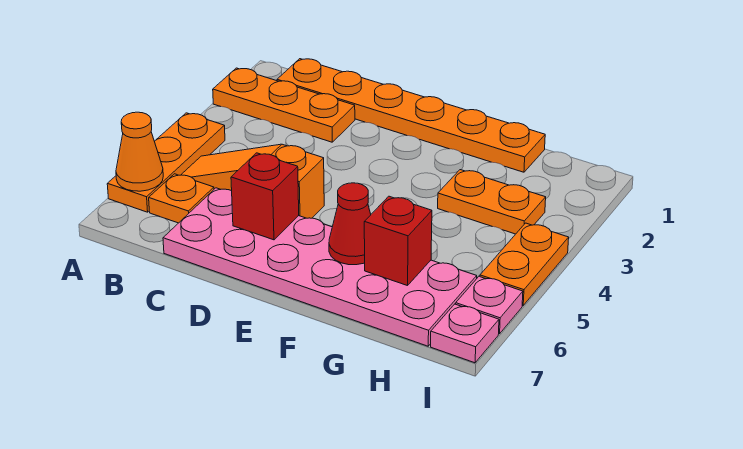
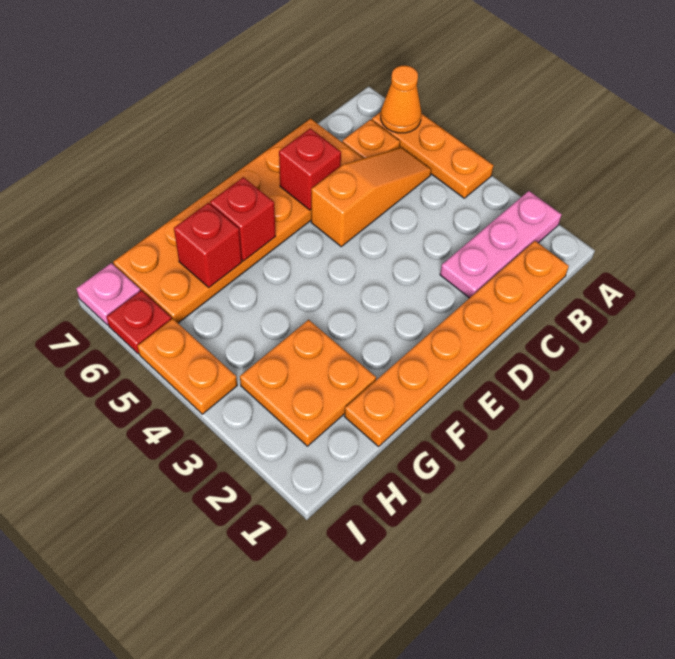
orange 1x3 plate [213,68,355,142] -> pink 1x3 plate [440,191,562,298]
pink 2x6 plate [163,188,477,346] -> orange 2x6 plate [113,119,363,323]
red 1x1 cone [329,183,371,265] -> red 1x1 brick [210,177,276,261]
orange 1x2 plate [438,170,546,234] -> orange 2x2 plate [240,320,376,446]
pink 1x1 plate [456,276,523,334] -> red 1x1 plate [107,290,171,354]

